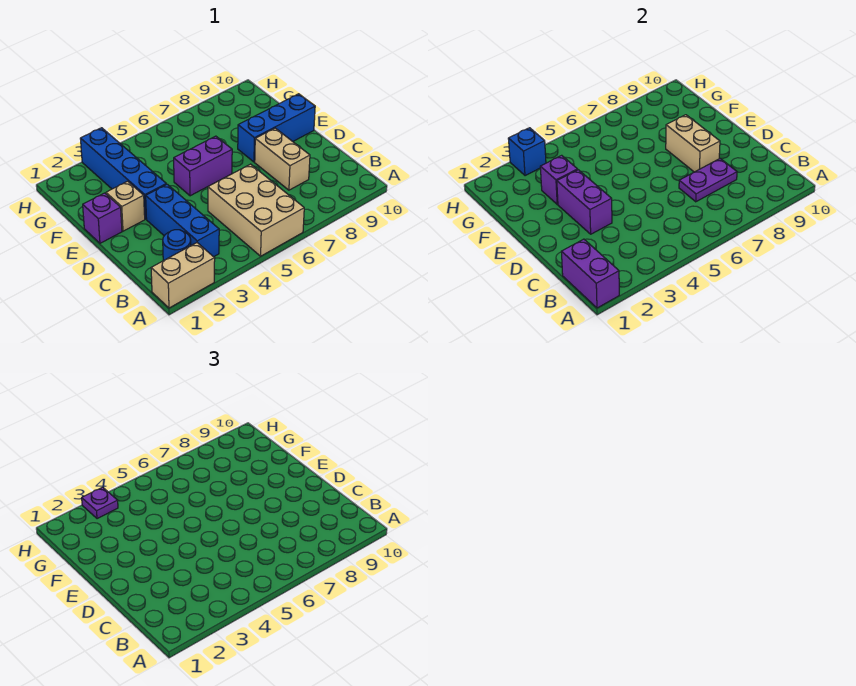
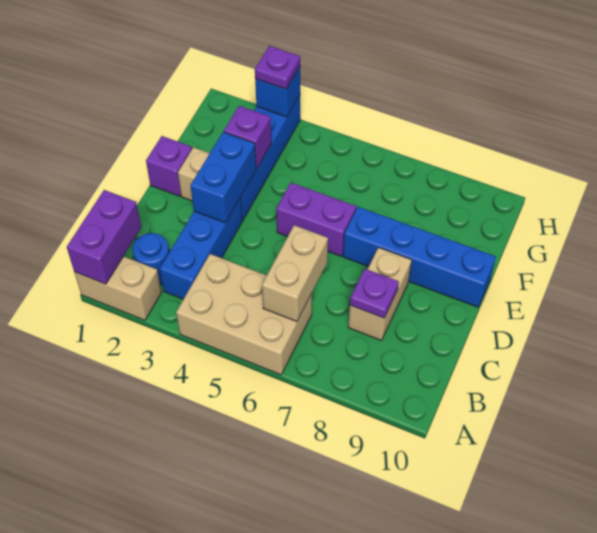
tan 2x3 brick [208,164,304,256] -> tan 2x3 brick turned to [176,254,312,375]
purple 1x2 plate [679,158,737,202] -> purple 1x1 plate [350,269,399,318]
purple 1x2 brick [557,170,612,234] -> blue 1x2 brick [190,132,256,223]
tan 1x2 brick [666,115,720,172] -> tan 1x2 brick moved to [262,225,328,322]
blue 1x3 brick [238,94,315,162] -> blue 1x4 brick [343,207,496,307]

